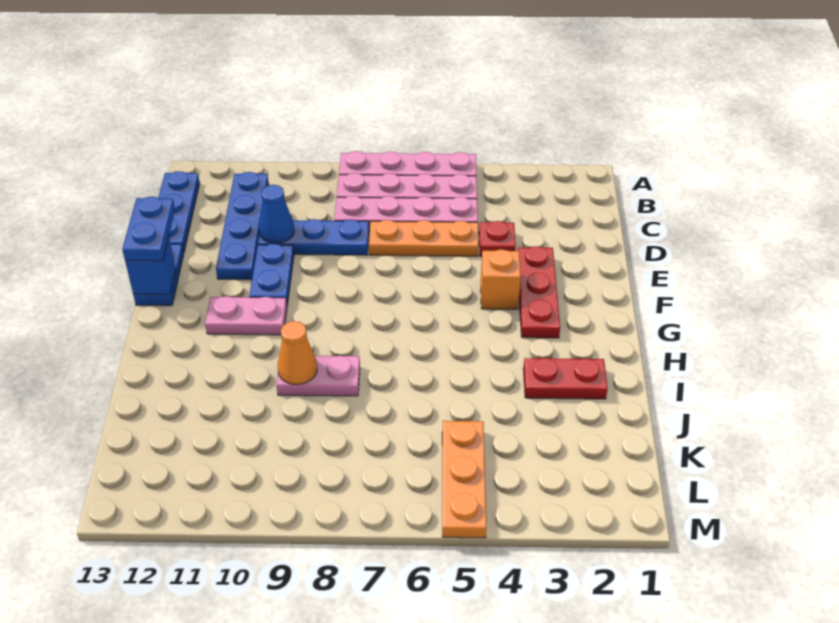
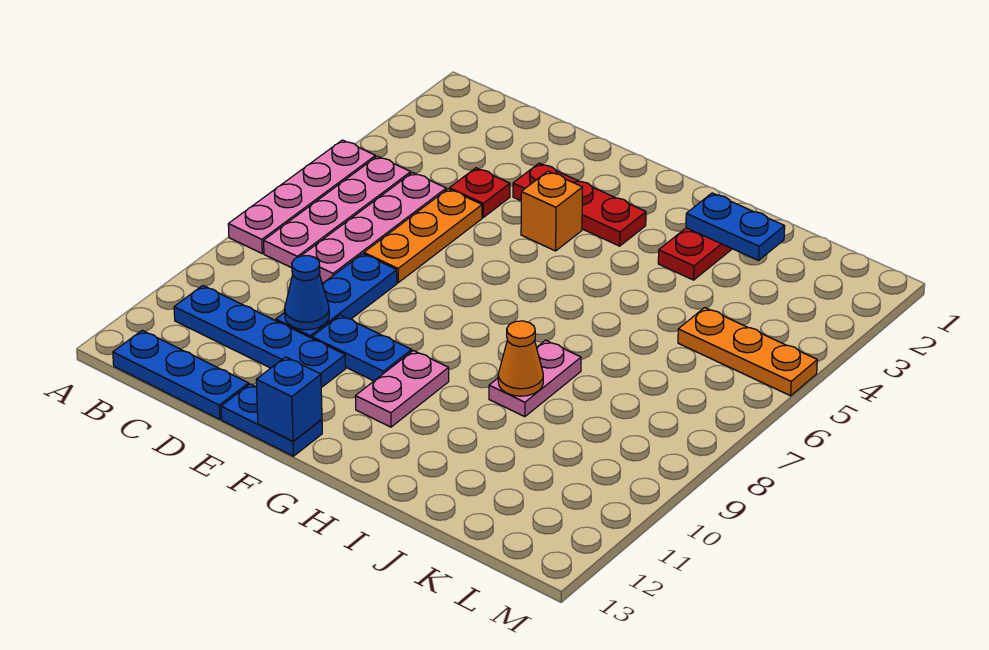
blue 1x2 plate [122,197,175,261] -> blue 1x2 plate moved to [686,193,785,260]

